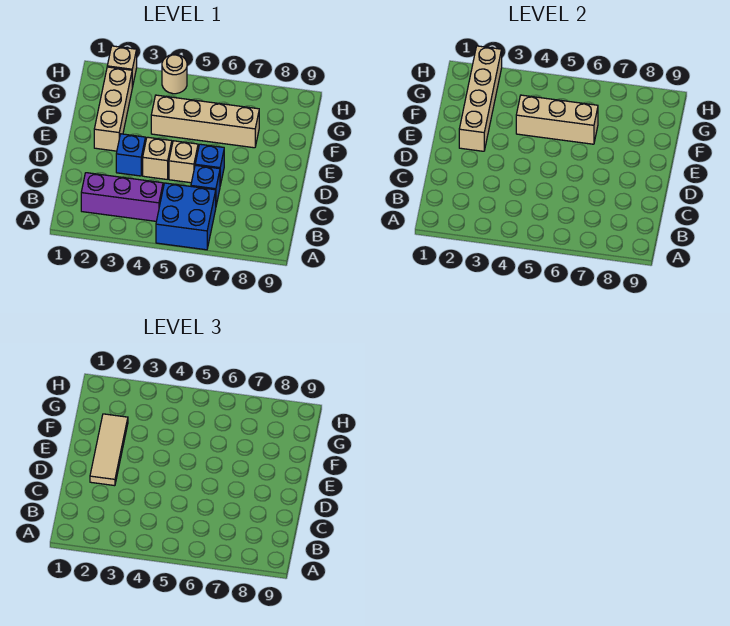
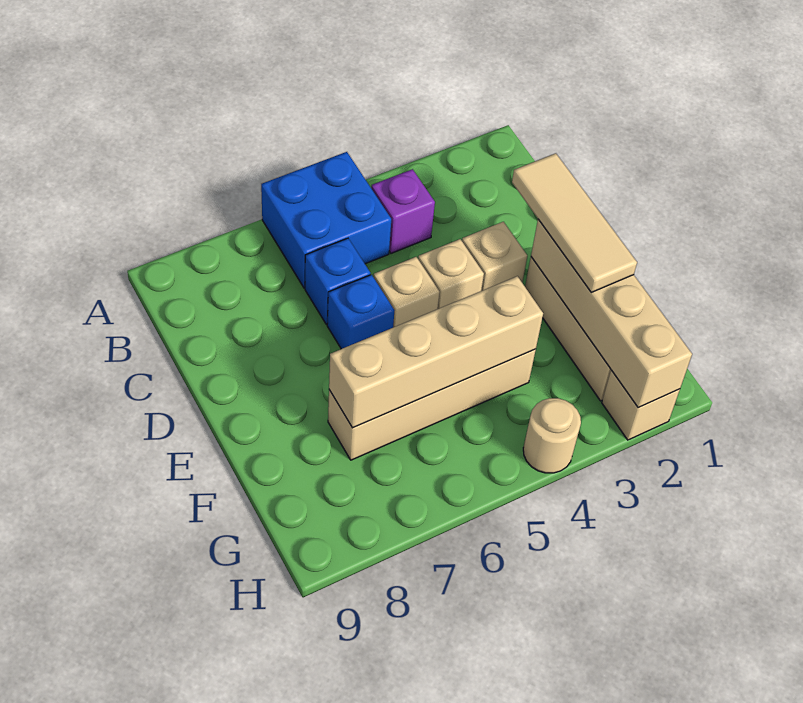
purple 1x3 brick [81,173,163,221] -> purple 1x1 brick [371,169,435,253]
blue 1x1 brick [116,134,145,176] -> tan 1x1 brick [462,222,527,291]
tan 1x3 brick [516,95,598,144] -> tan 1x4 brick [329,276,543,428]

